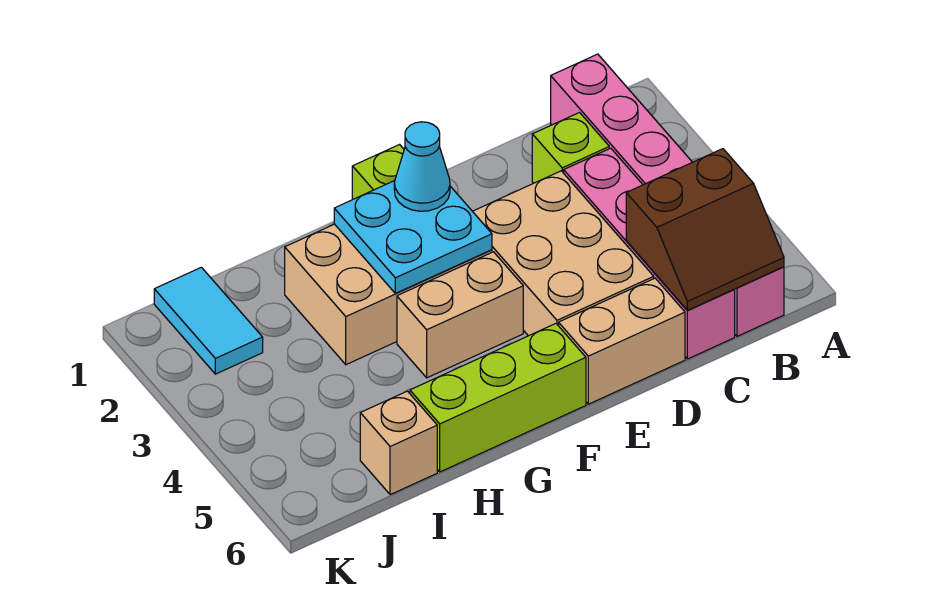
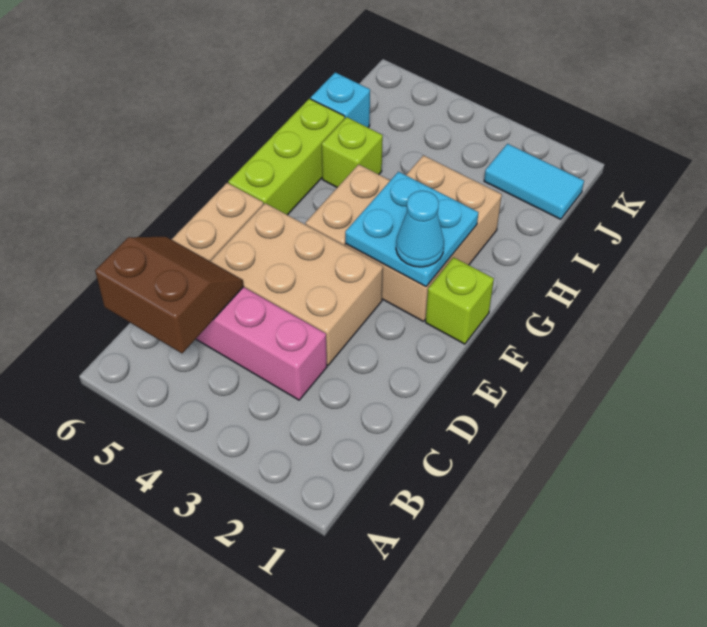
pink 1x6 brick [551,54,784,336] -> none
brown 2x2 slope [626,149,784,310] -> brown 2x2 slope turned to [95,237,244,353]
lime 1x1 brick [532,113,609,183] -> lime 1x1 brick moved to [322,117,383,187]
tan 1x1 brick [360,391,437,495] -> cyan 1x1 brick [311,72,370,128]

